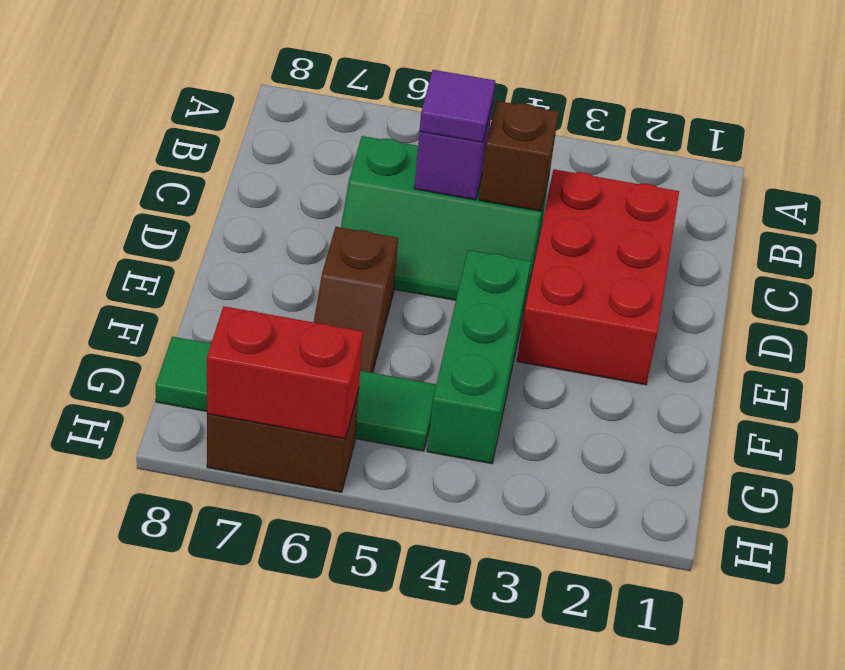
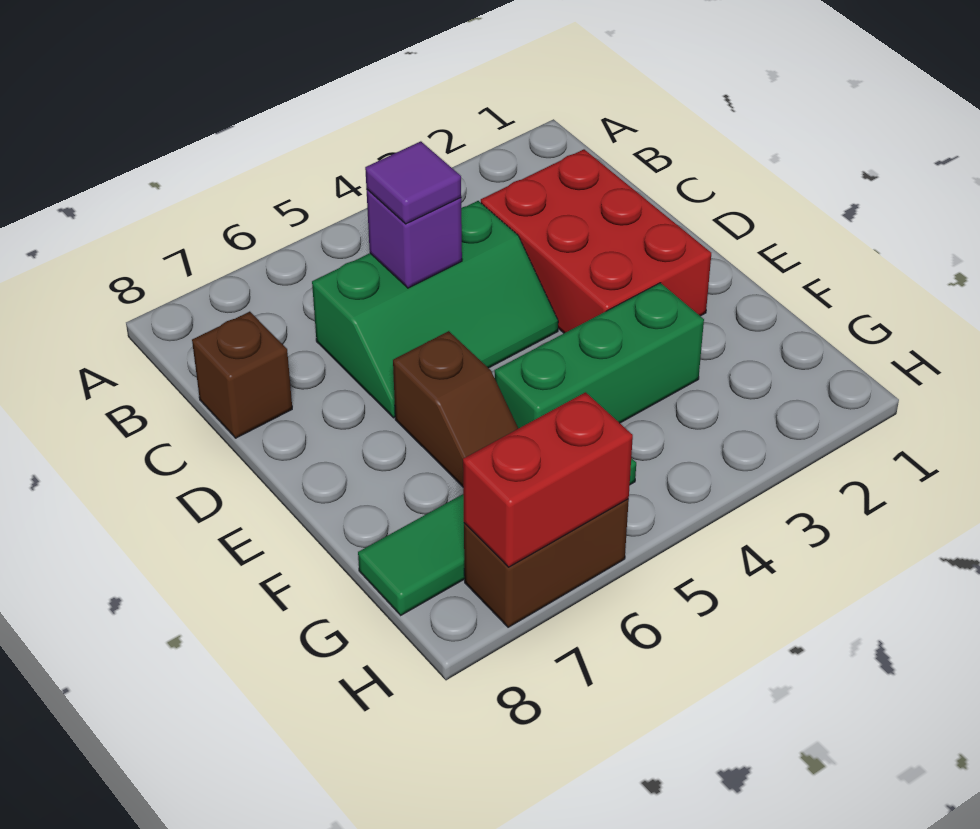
brown 1x1 brick [479,101,559,211] -> brown 1x1 brick moved to [192,312,292,438]
green 1x3 brick [427,250,531,464] -> green 1x3 brick turned to [495,283,704,428]

